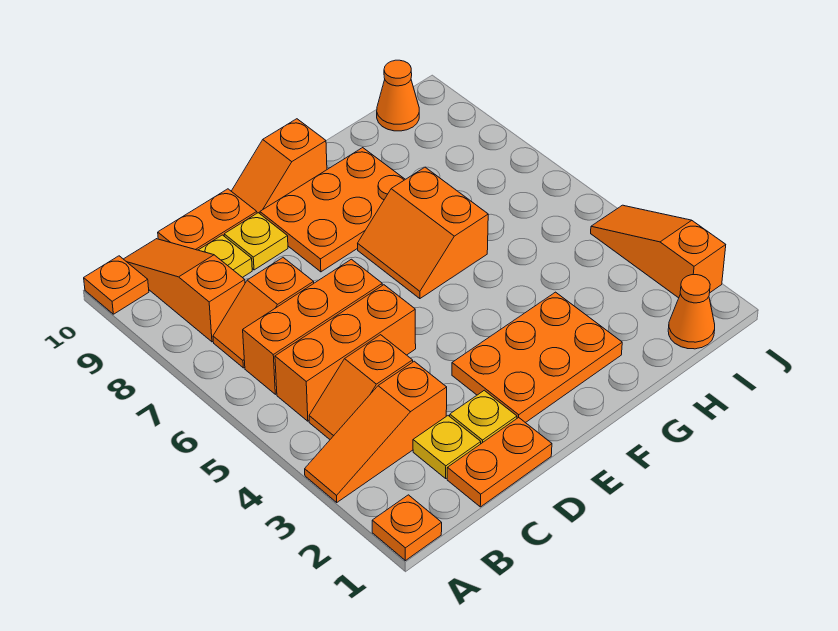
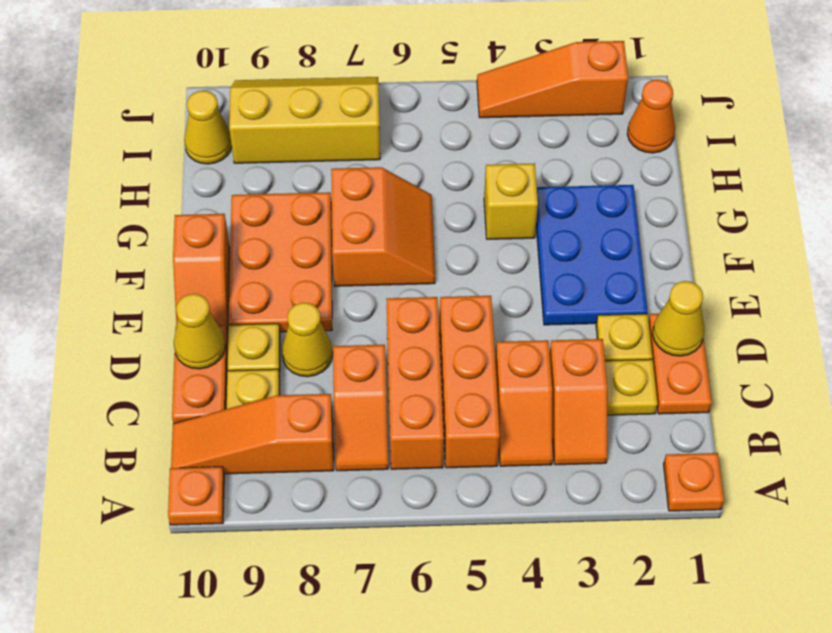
orange 1x3 slope [305,361,447,502] -> orange 1x2 slope [550,339,607,465]
none -> yellow 1x1 cone [653,281,704,356]
none -> yellow 1x1 cone [282,303,333,377]
none -> yellow 1x1 cone [174,294,225,369]
orange 2x3 plate [452,292,622,423] -> blue 2x3 plate [536,185,647,325]
orange 2x2 slope [358,167,488,299] -> orange 2x2 slope turned to [331,167,435,286]
none -> yellow 1x1 brick [484,163,538,239]
none -> yellow 2x3 slope [229,77,380,163]
orange 1x1 cone [377,60,419,131] -> yellow 1x1 cone [184,91,232,164]

